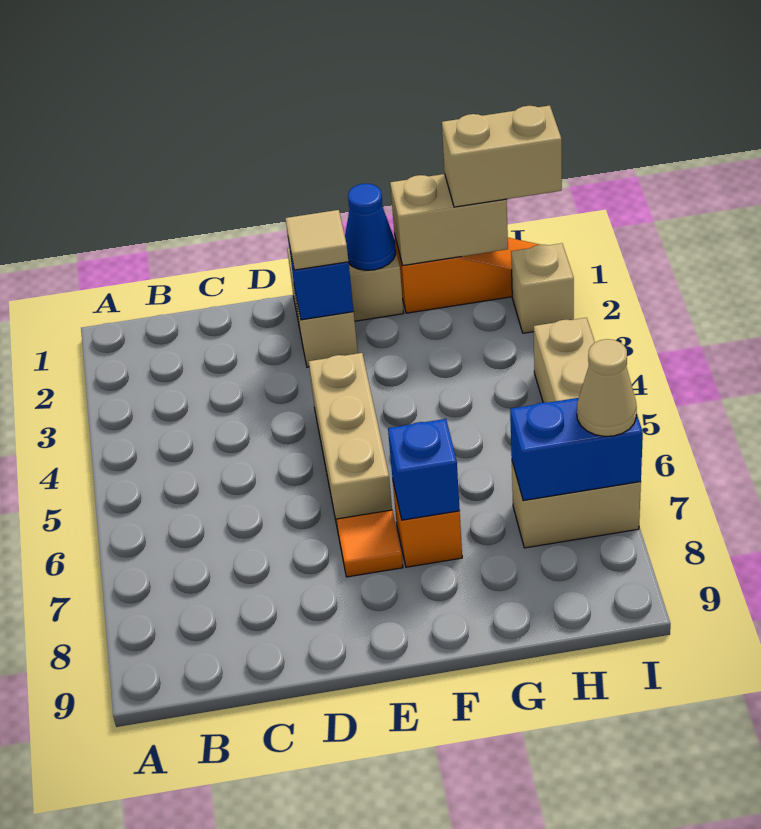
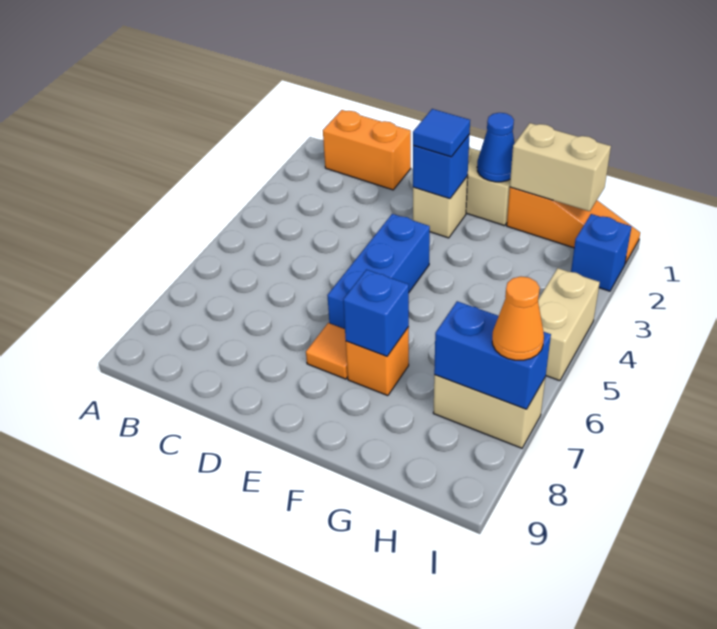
none -> orange 1x2 brick [323,110,411,190]
tan 1x1 tile [285,210,348,270] -> blue 1x1 tile [413,109,470,157]
tan 1x3 brick [309,353,392,525] -> blue 1x3 brick [327,214,430,329]
tan 1x2 brick [442,105,562,207] -> none
tan 1x1 brick [511,243,574,333] -> blue 1x1 brick [571,214,632,291]
tan 1x1 cone [577,339,637,436] -> orange 1x1 cone [492,277,544,360]

